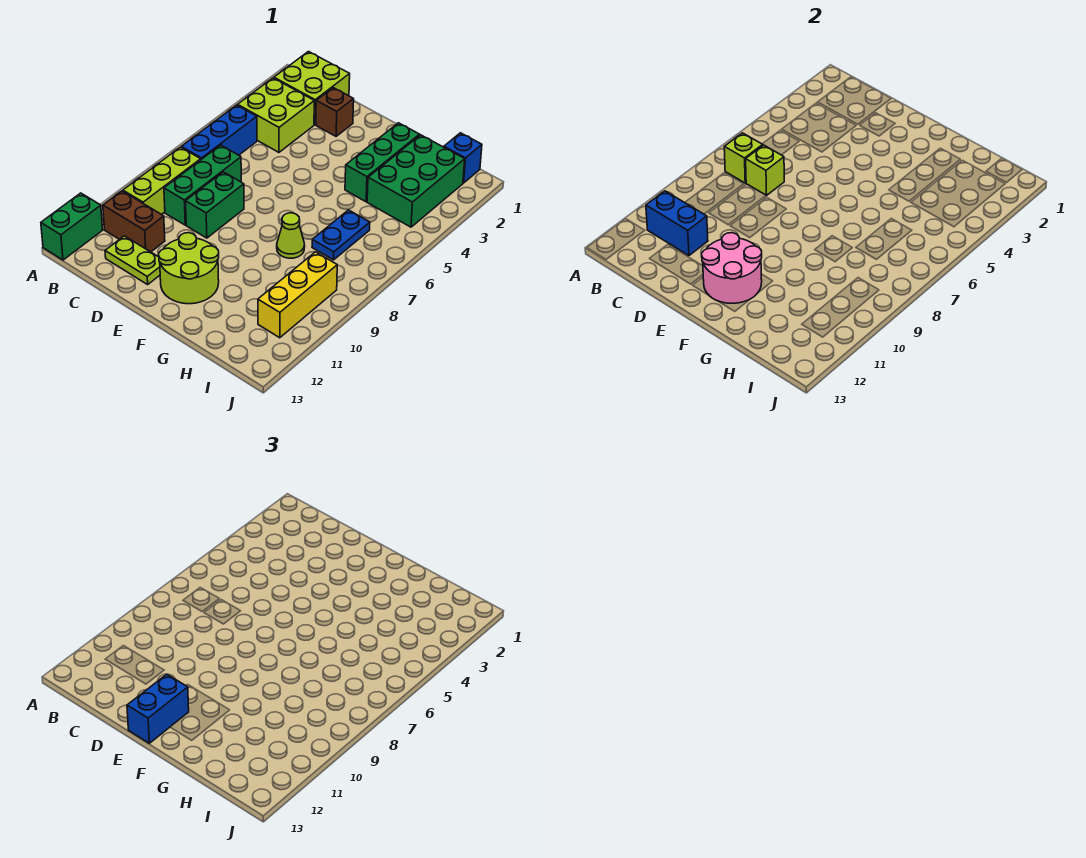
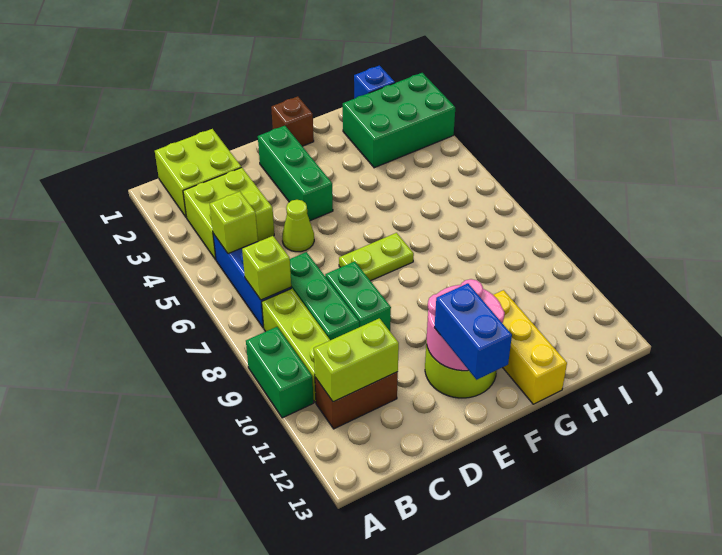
green 1x2 brick [41,193,102,260] -> green 1x2 brick moved to [246,327,314,418]
blue 1x2 brick [646,191,708,255] -> lime 1x2 brick [314,318,399,402]
lime 1x1 brick [746,145,784,196] -> lime 1x1 brick moved to [210,191,258,254]
lime 1x2 plate [105,236,160,284] -> lime 1x2 plate moved to [339,233,414,281]
brown 1x1 brick [316,88,354,136] -> brown 1x1 brick moved to [271,96,314,146]
green 1x3 brick [345,123,420,202] -> green 1x3 brick moved to [258,126,333,221]
lime 1x1 cone [277,213,305,258] -> lime 1x1 cone moved to [282,200,314,252]
green 2x3 brick [367,135,465,227] -> green 2x3 brick turned to [343,73,455,168]
blue 1x2 plate [312,210,370,260] -> none
yellow 1x3 brick [258,252,337,338] -> yellow 1x3 brick moved to [494,290,567,404]

